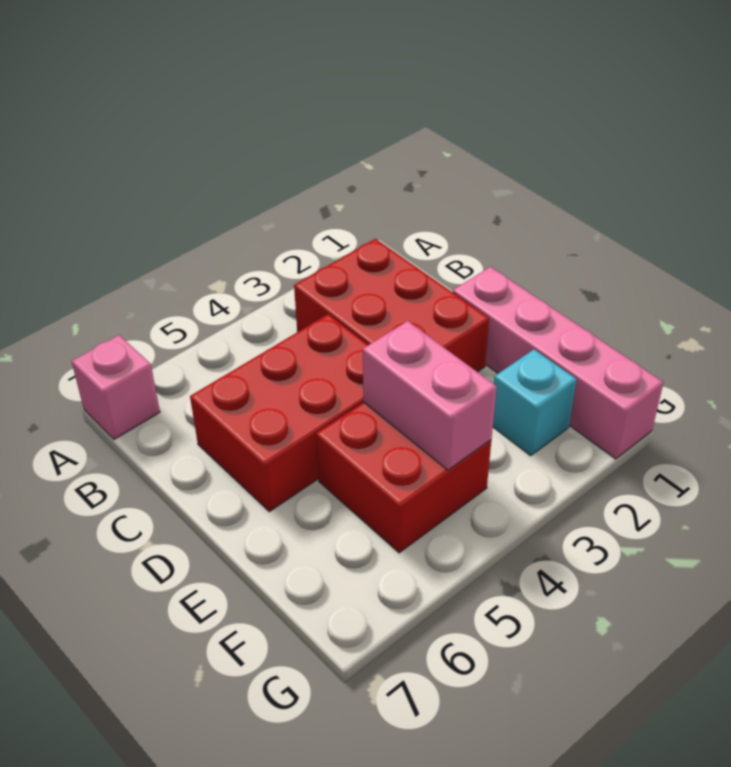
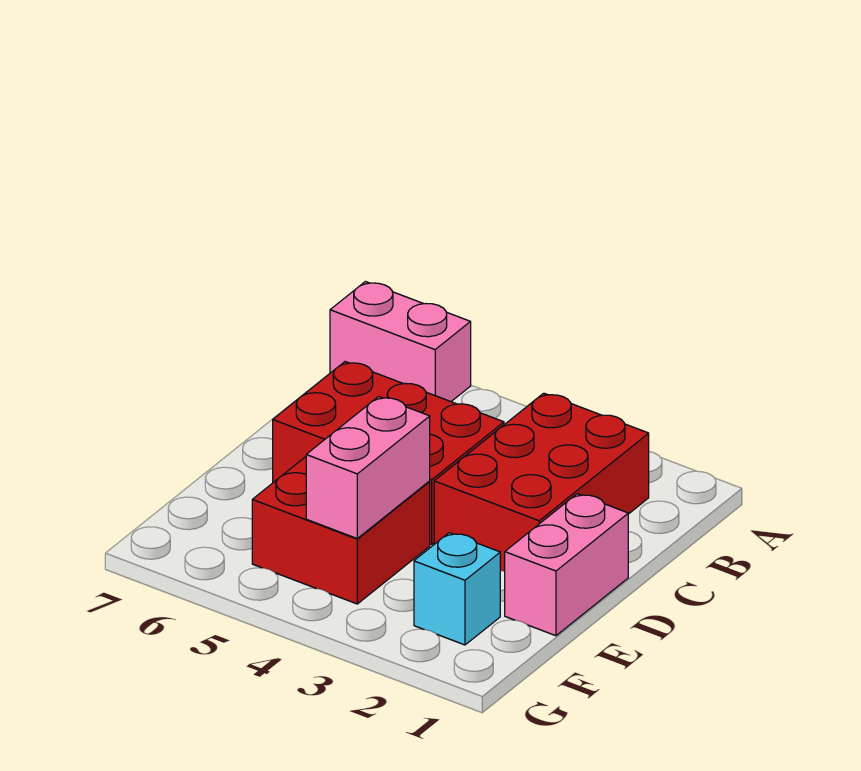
pink 1x1 brick [72,335,160,439] -> pink 1x2 brick [330,282,471,402]
pink 1x4 brick [453,267,664,459] -> pink 1x2 brick [505,494,628,636]

